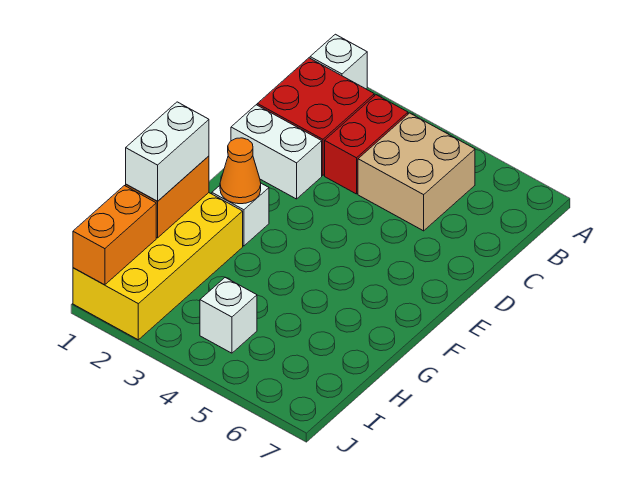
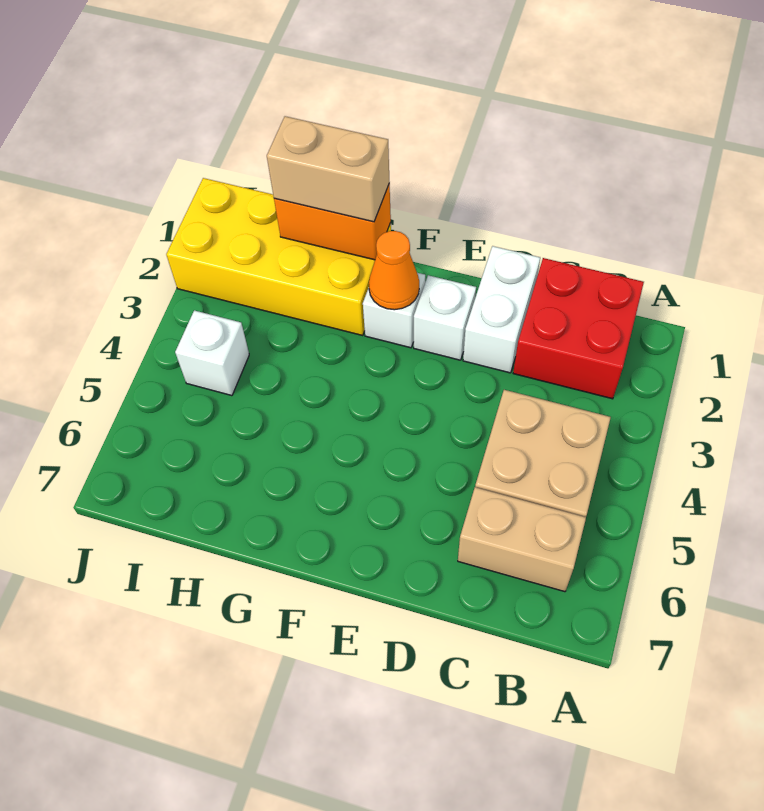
white 1x1 brick [310,34,367,89] -> white 1x1 brick moved to [414,275,476,360]
red 1x2 brick [325,95,408,194] -> none
none -> tan 1x2 brick [458,487,586,592]
white 1x2 brick [126,102,209,201] -> tan 1x2 brick [267,116,389,222]
orange 1x2 brick [73,186,156,285] -> none

